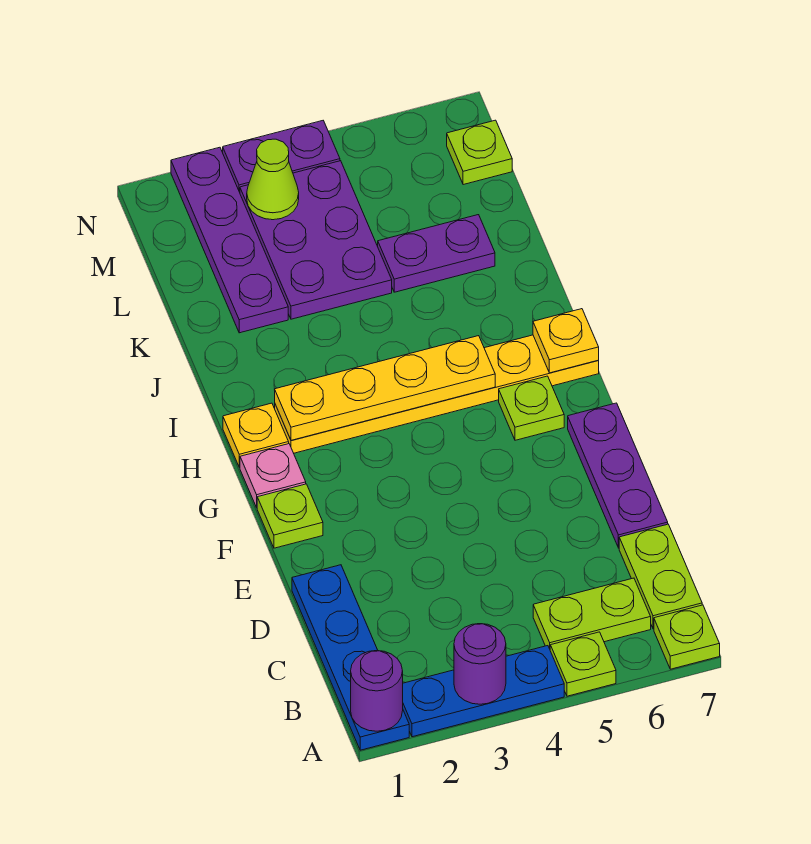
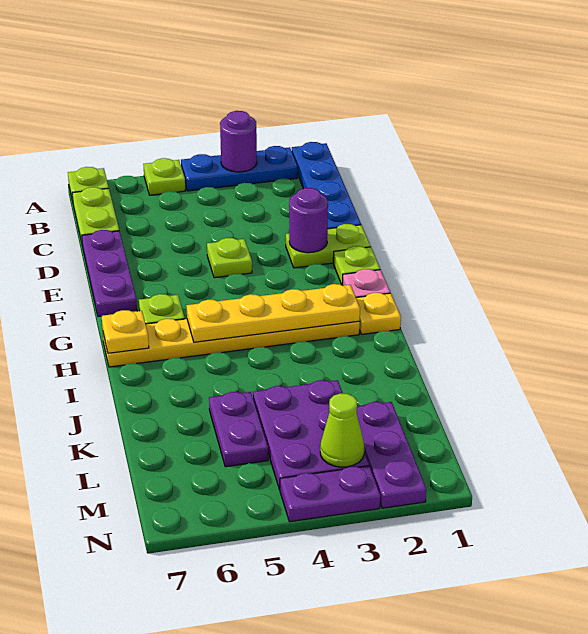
purple 1x1 round brick [351,651,403,731] -> purple 1x1 round brick moved to [289,188,328,253]
lime 1x2 plate [533,578,651,649] -> lime 1x2 plate moved to [286,224,371,268]
purple 1x4 plate [171,147,288,333] -> purple 1x3 plate [357,402,426,508]
purple 1x2 plate [378,215,495,292] -> purple 1x2 plate turned to [209,392,268,467]
lime 1x1 plate [447,120,512,185] -> lime 1x1 plate moved to [207,238,252,278]

